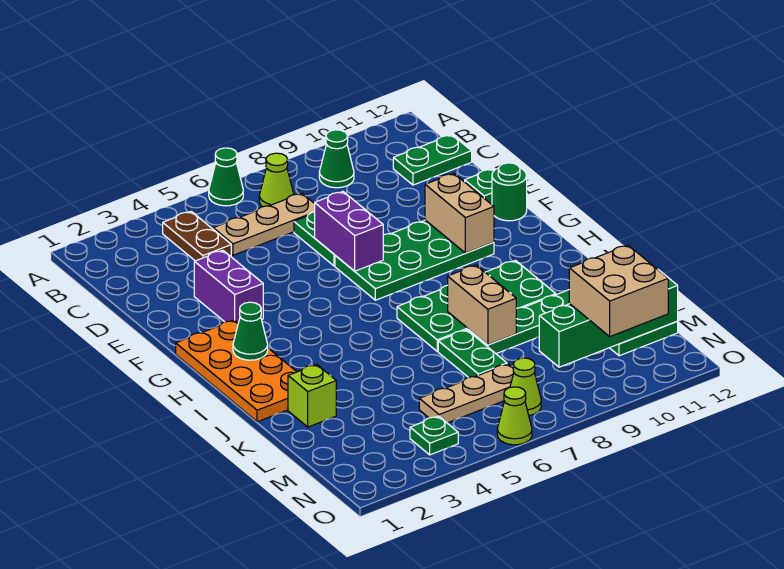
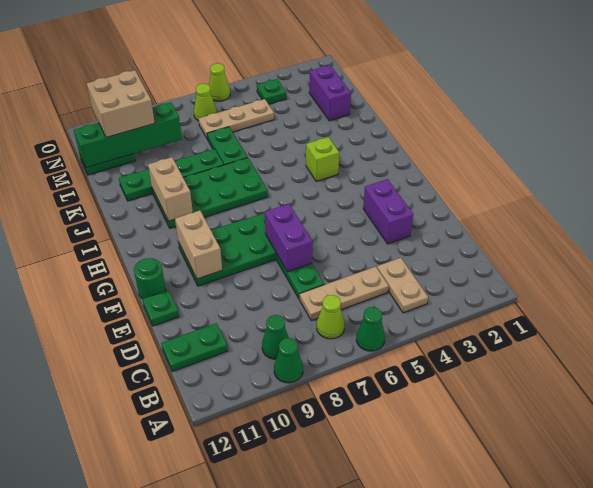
brown 1x2 plate [163,211,231,261] -> tan 1x2 plate [377,258,428,313]
orange 2x4 plate [176,320,296,422] -> none
green 1x1 cone [233,302,268,360] -> green 1x1 cone moved to [274,338,303,383]
tan 1x2 brick [448,265,516,345] -> tan 1x2 brick moved to [148,157,193,221]
lime 1x1 brick [288,364,336,427] -> lime 1x1 brick moved to [306,137,339,181]
none -> purple 1x2 brick [309,65,351,121]

